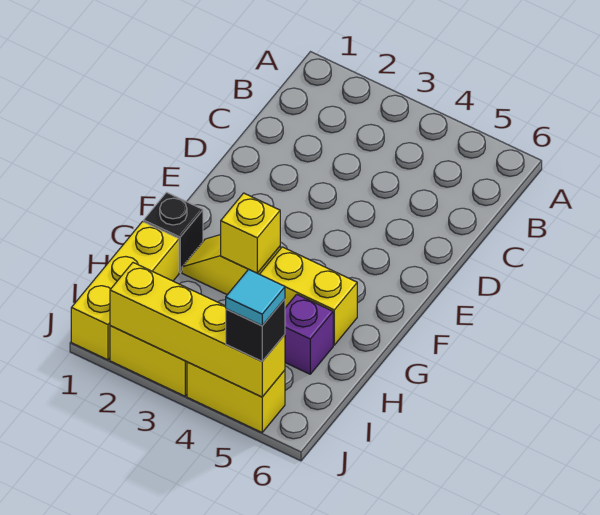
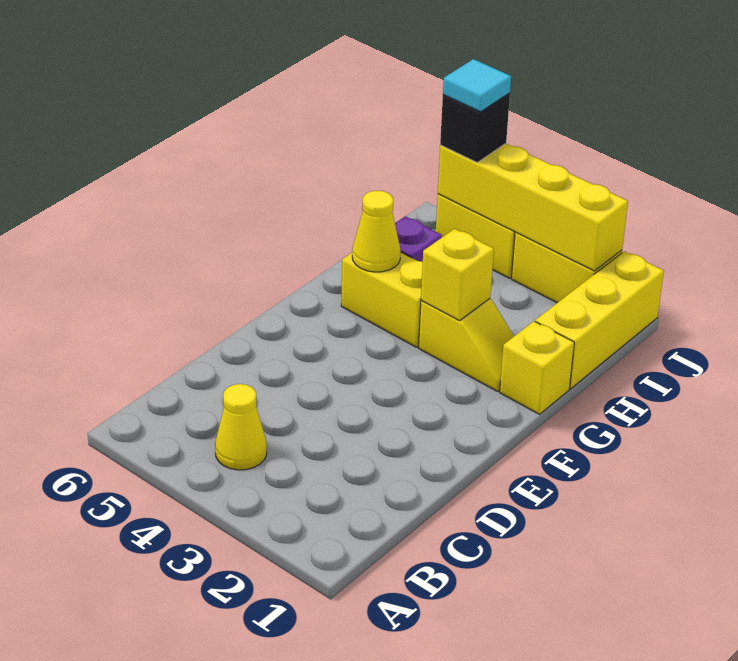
none -> yellow 1x1 cone [215,384,267,470]
black 1x1 brick [144,192,203,272] -> yellow 1x1 brick [500,321,574,414]
none -> yellow 1x1 cone [352,191,401,272]

